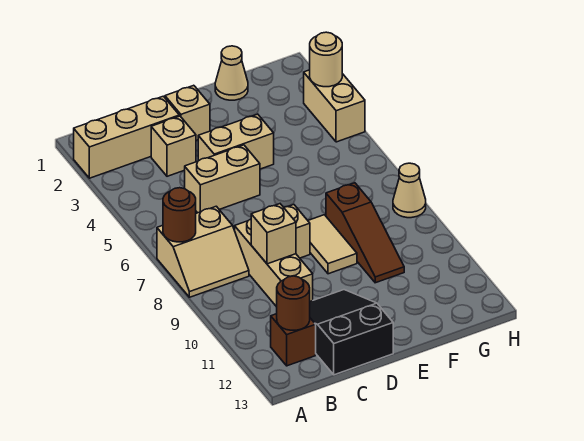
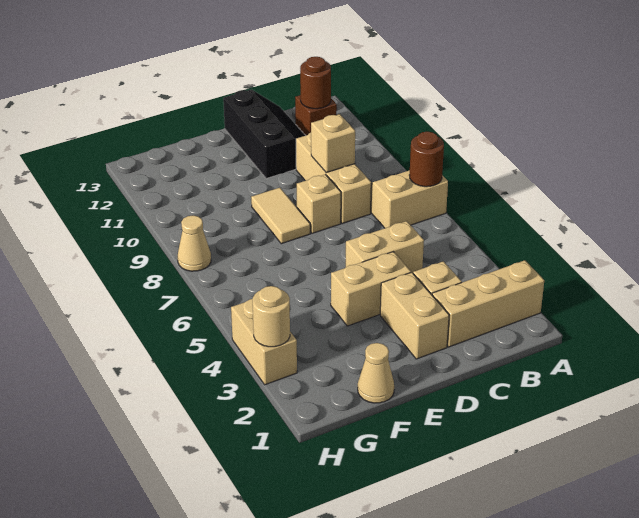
black 2x3 slope [310,290,393,375] -> black 2x3 slope turned to [223,89,306,179]
tan 1x1 brick [165,85,210,140] -> tan 1x2 brick [380,272,449,359]
brown 1x3 slope [326,183,404,283] -> none

